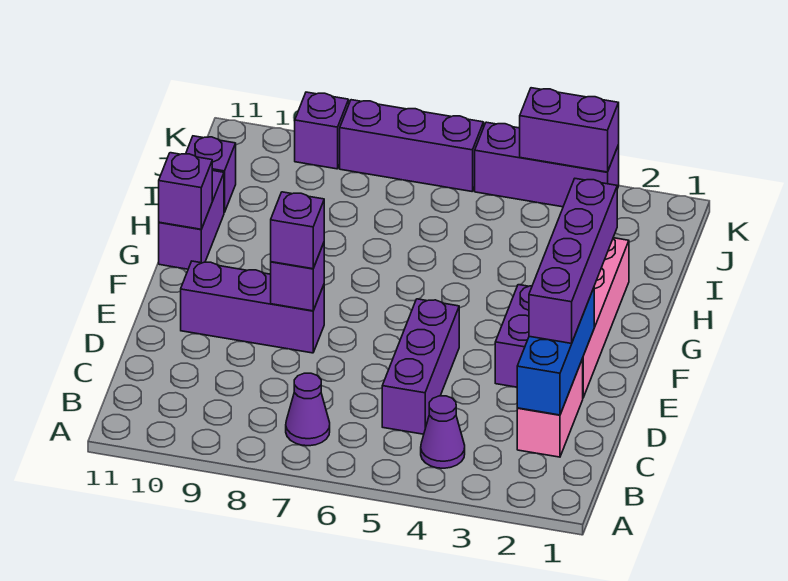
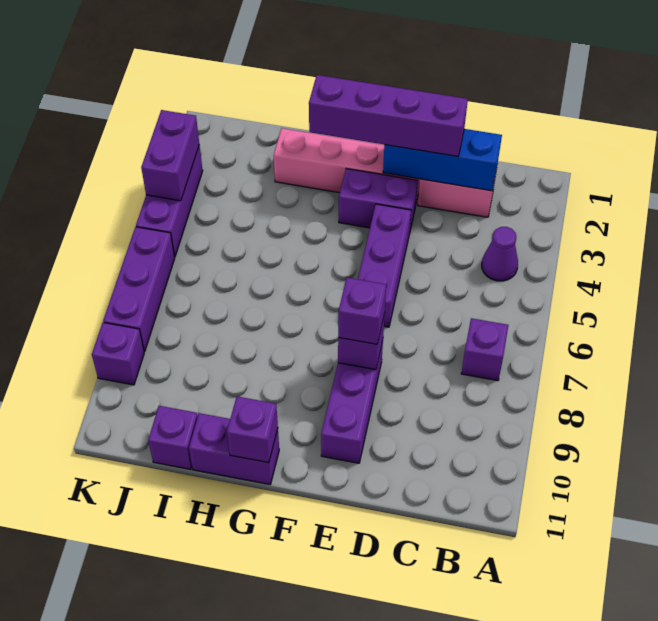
purple 1x1 cone [286,373,330,446] -> purple 1x1 brick [461,318,508,381]
purple 1x3 brick [382,299,459,434] -> purple 1x3 brick turned to [358,204,411,327]

